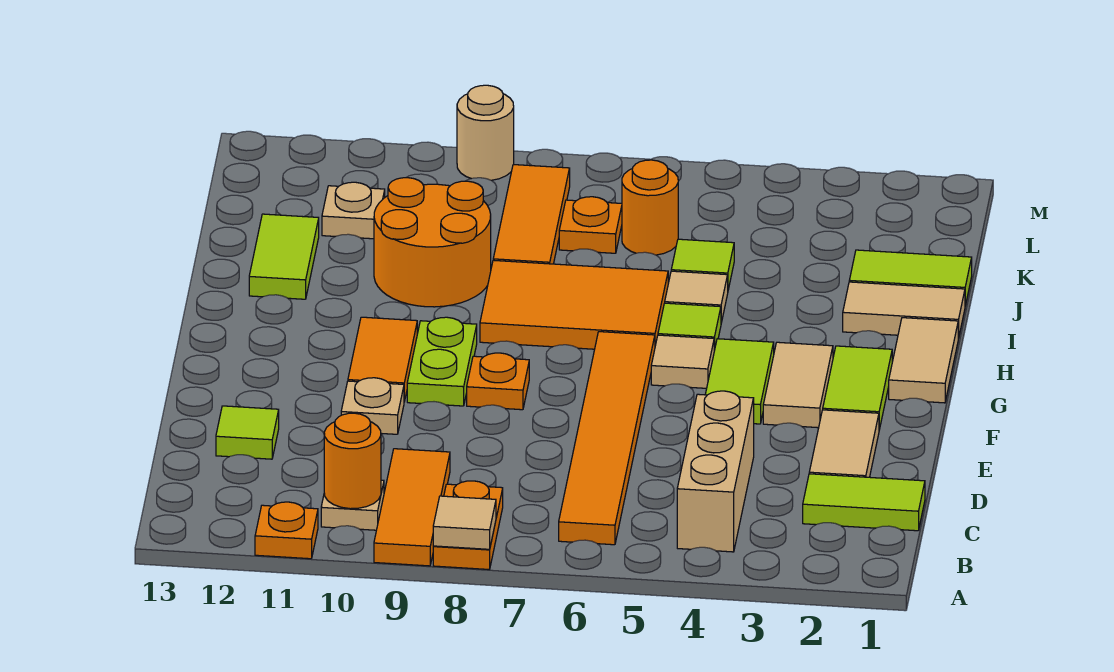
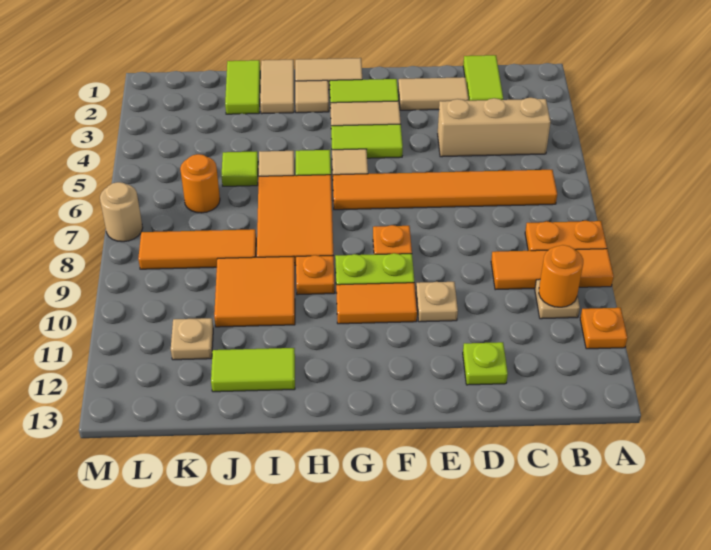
tan 1x1 tile [433,496,496,549] -> tan 1x1 tile moved to [295,80,329,113]
lime 1x1 tile [216,406,279,459] -> lime 1x1 plate [463,342,508,385]
orange 2x2 round brick [374,178,491,307] -> orange 2x2 tile [214,256,295,327]
orange 1x1 plate [559,197,622,253] -> orange 1x1 plate moved to [296,255,335,295]
tan 1x1 round brick [457,85,514,180] -> tan 1x1 round brick moved to [100,182,143,242]

